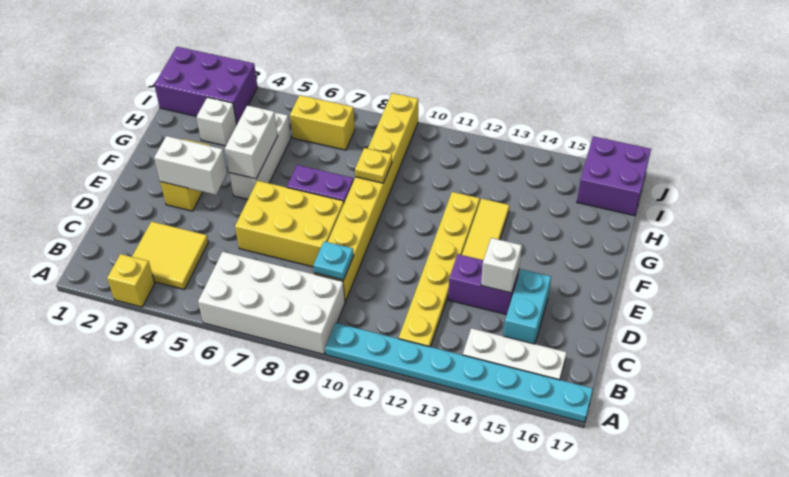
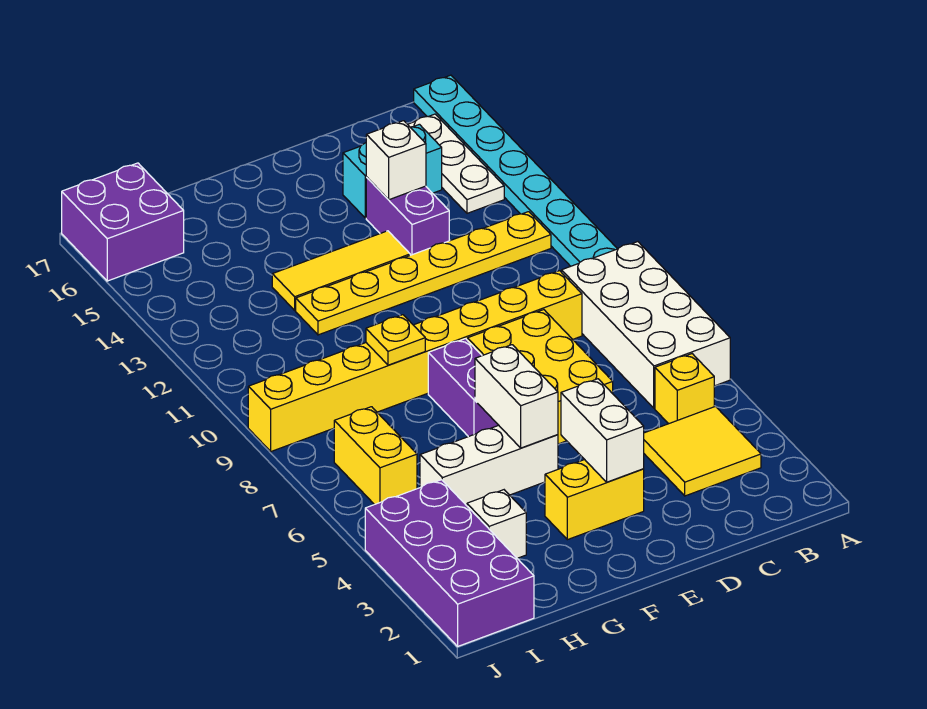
yellow 1x1 brick [107,254,155,307] -> yellow 1x1 brick moved to [655,354,714,424]
cyan 1x1 plate [313,241,354,280] -> none
white 1x2 brick [225,105,278,179] -> white 1x2 brick turned to [475,345,558,448]
purple 2x3 brick [154,47,258,124] -> purple 2x4 brick [365,480,534,646]

